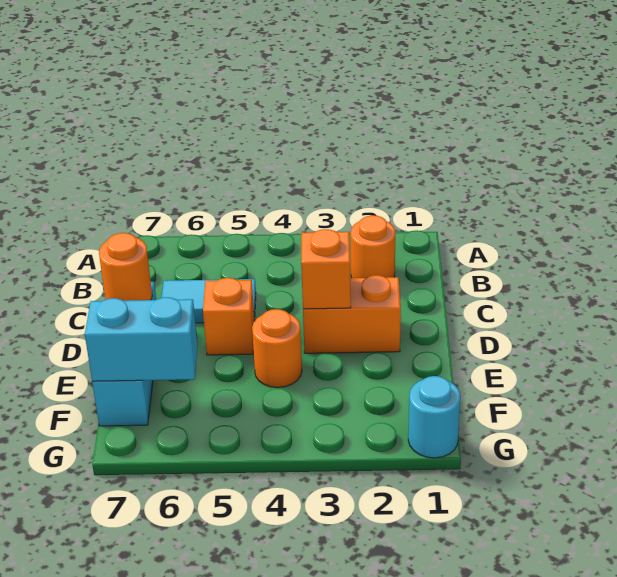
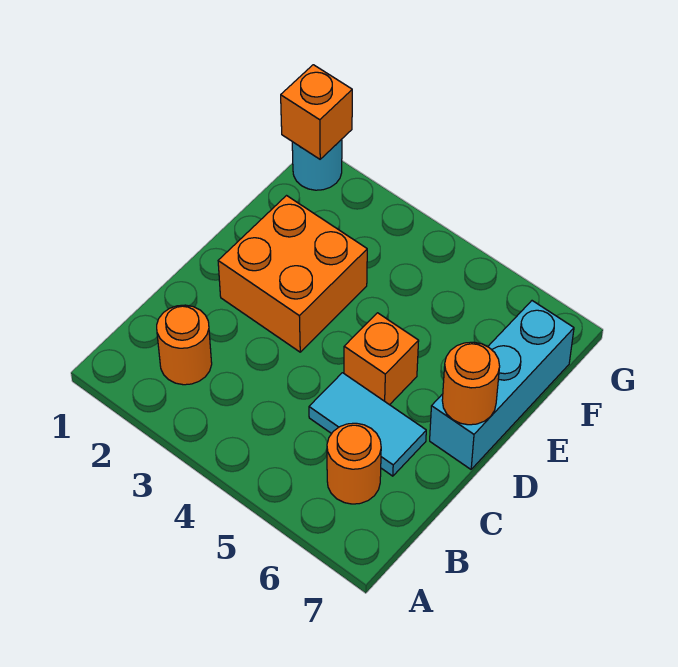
orange 1x2 brick [303,275,401,353] -> orange 2x2 brick [218,196,367,352]
orange 1x1 brick [301,229,351,309] -> orange 1x1 brick moved to [281,65,352,159]
orange 1x1 round brick [252,309,302,388] -> orange 1x1 round brick moved to [327,423,381,504]
cyan 1x2 brick [85,297,197,382] -> none

